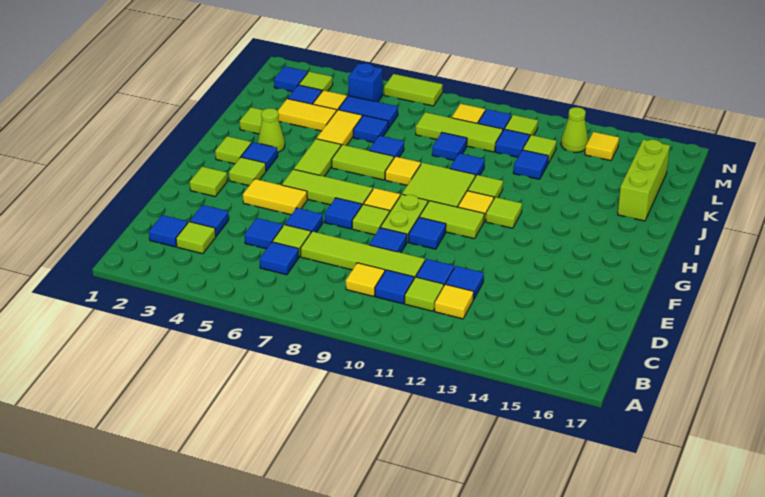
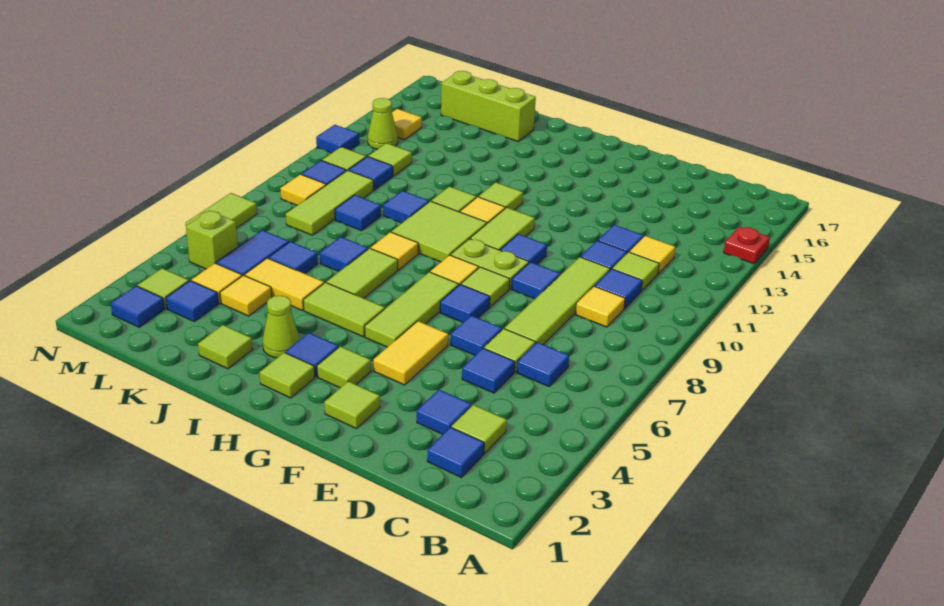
none -> red 1x1 plate [724,227,770,264]
yellow 1x2 tile [278,99,337,131] -> yellow 1x1 tile [220,275,272,316]
blue 1x1 tile [513,150,548,179] -> blue 1x1 tile moved to [316,125,359,153]
blue 1x1 brick [348,63,382,102] -> lime 1x1 brick [186,211,238,269]

